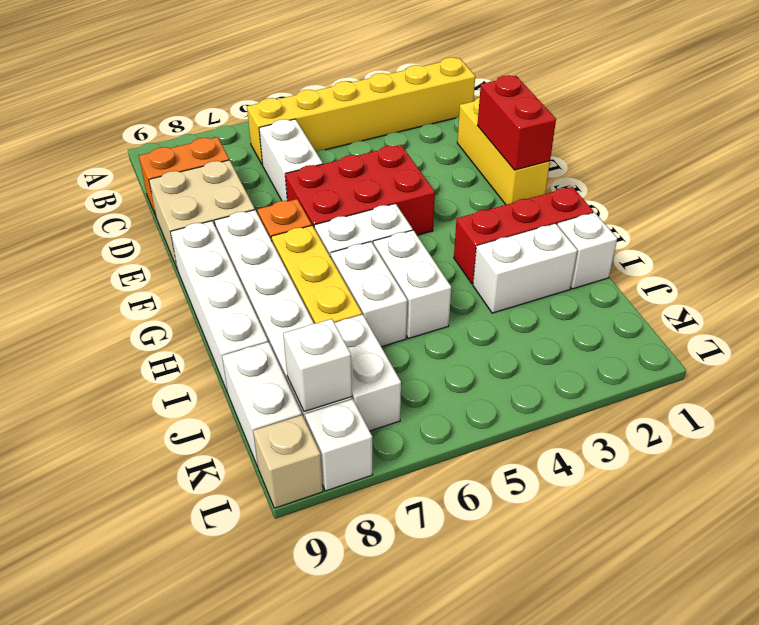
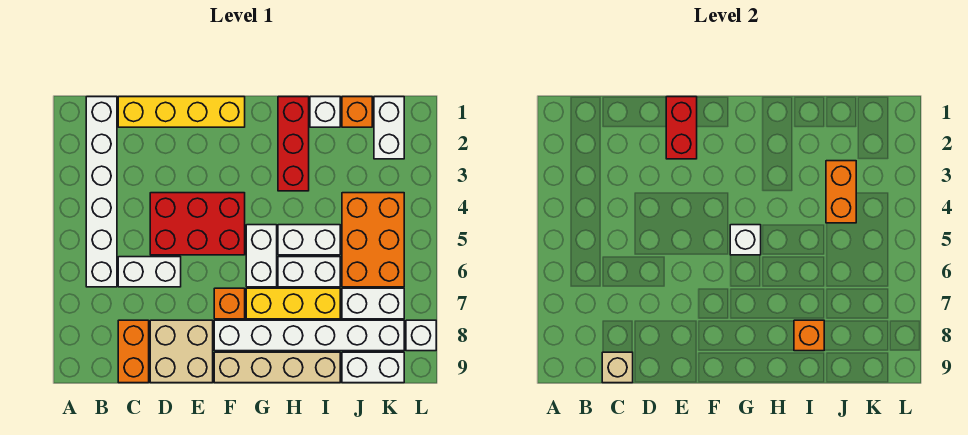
yellow 1x6 brick [247,57,475,165] -> white 1x6 brick [86,97,117,287]
yellow 1x3 brick [457,98,550,205] -> yellow 1x4 brick [118,97,245,127]
red 1x2 brick [477,75,556,170] -> red 1x2 brick turned to [666,97,697,159]
red 2x3 brick [285,145,435,235] -> red 2x3 brick turned to [150,193,245,255]
white 1x4 brick [171,221,268,393] -> tan 1x4 brick [214,352,340,383]
white 1x2 brick [473,224,577,313] -> white 1x2 brick moved to [374,97,404,159]
none -> orange 1x1 brick [794,320,824,351]
none -> orange 1x1 brick [342,97,372,127]
none -> orange 1x2 brick [826,161,856,223]
none -> orange 2x3 brick [342,193,404,287]
white 1x1 brick [283,319,352,412] -> white 1x1 brick moved to [730,225,761,255]
tan 1x1 brick [253,415,323,508] -> tan 1x1 brick moved to [602,352,633,383]

